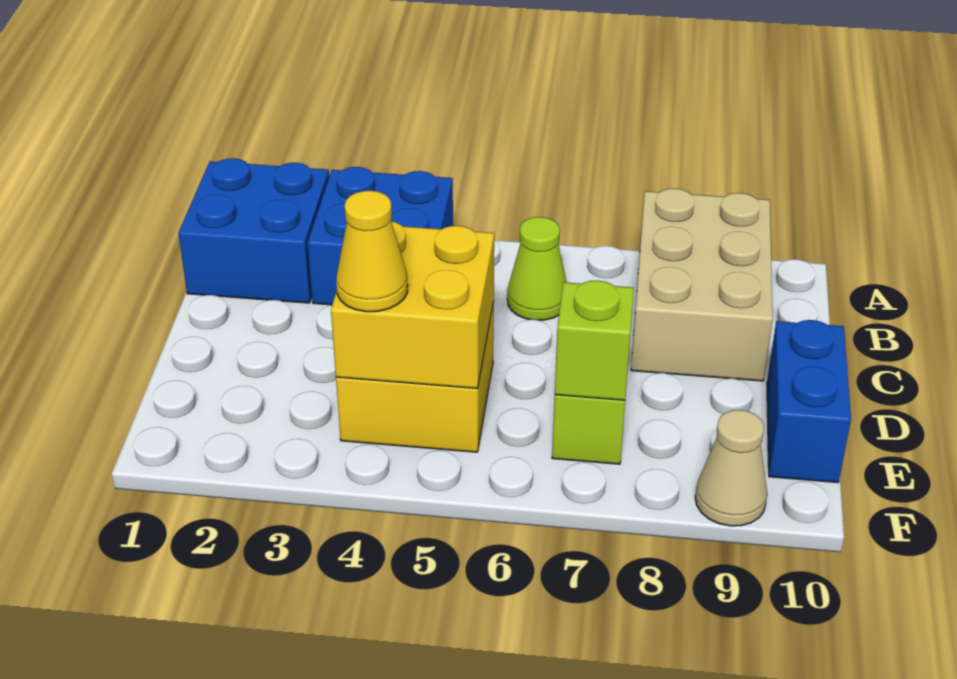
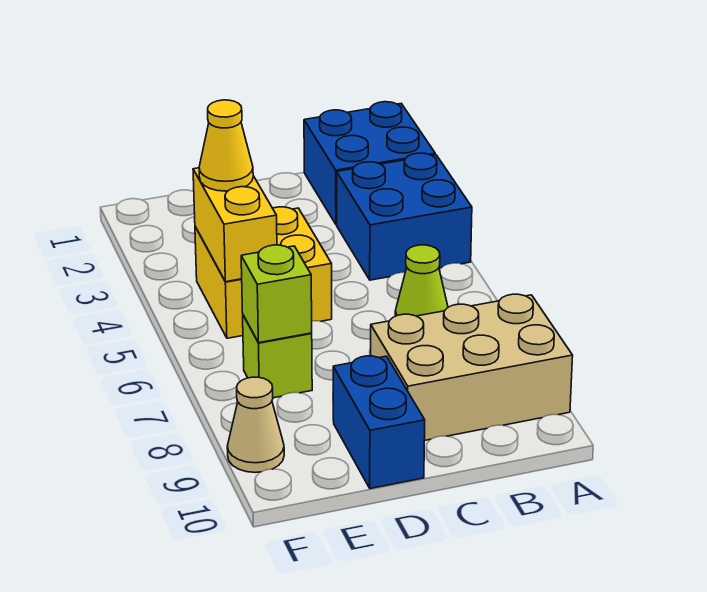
yellow 2x2 brick [331,221,494,389] -> yellow 1x2 brick [193,168,277,282]
blue 1x2 brick [767,320,851,483] -> blue 1x2 brick turned to [333,356,425,489]

